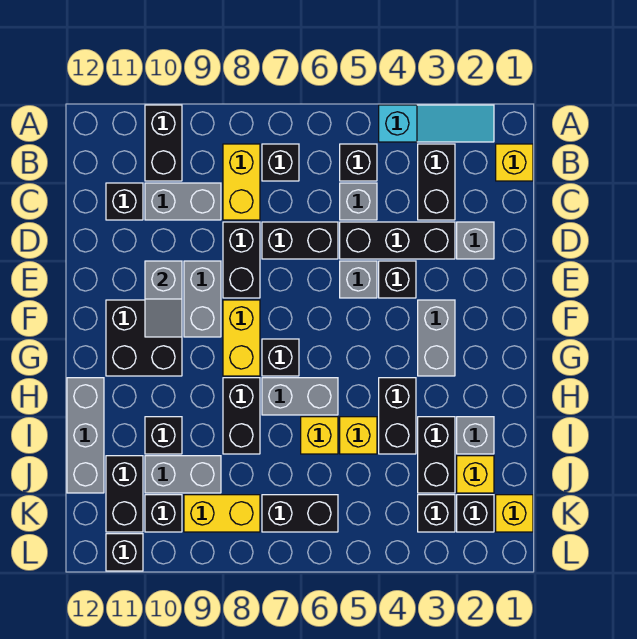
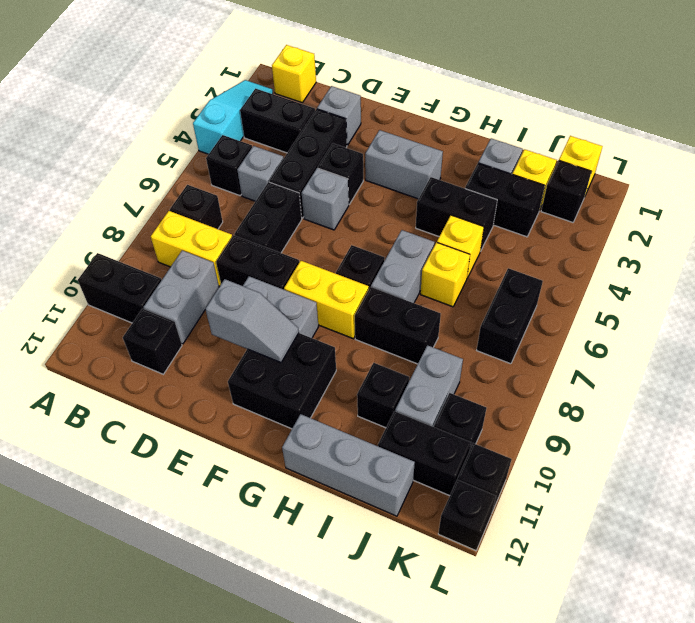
black 1x1 brick [418,495,455,532] -> black 1x1 brick moved to [438,480,496,551]
yellow 1x2 brick [184,495,260,532] -> none

